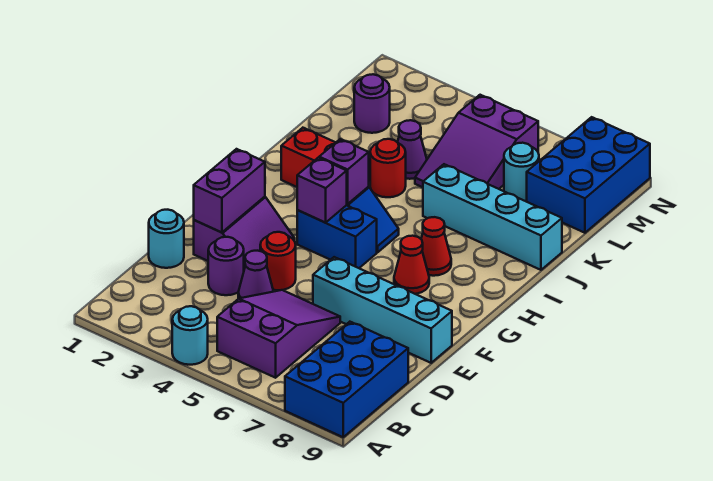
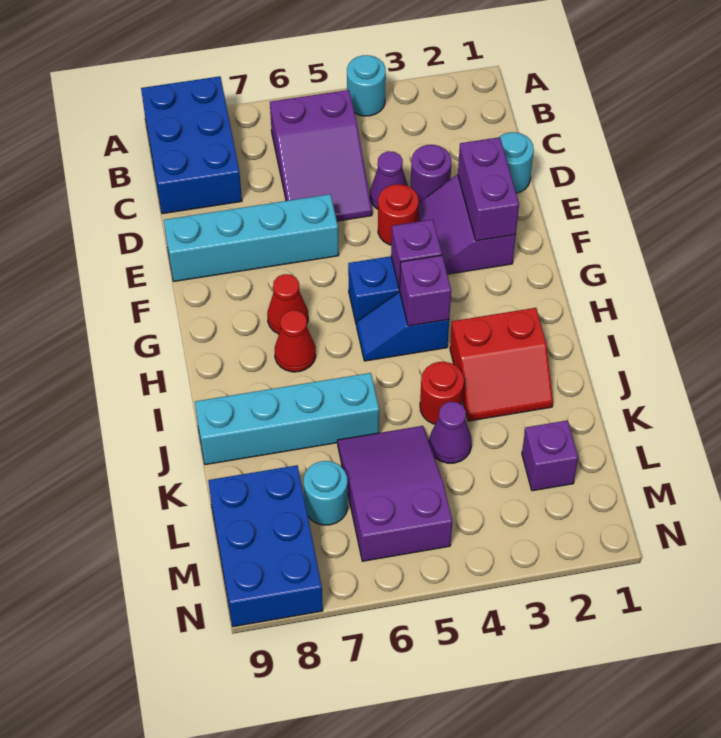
purple 1x1 round brick [354,74,390,133] -> purple 1x1 brick [522,420,578,491]

